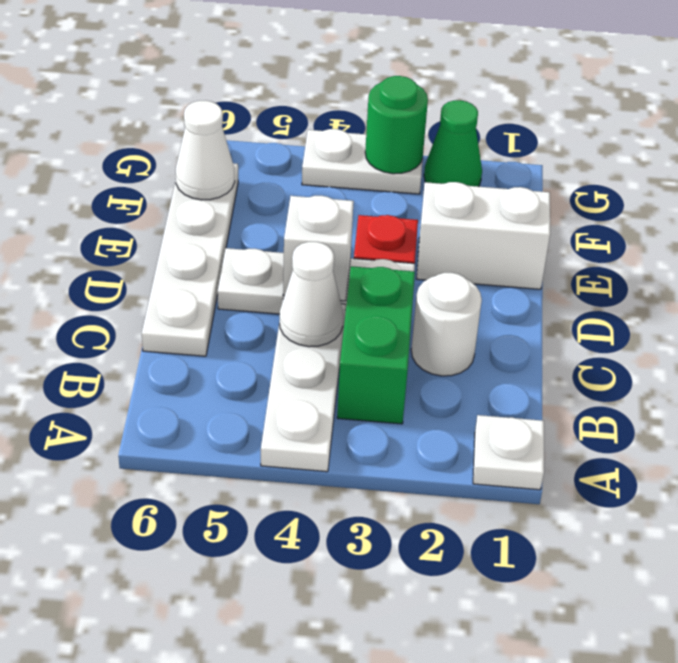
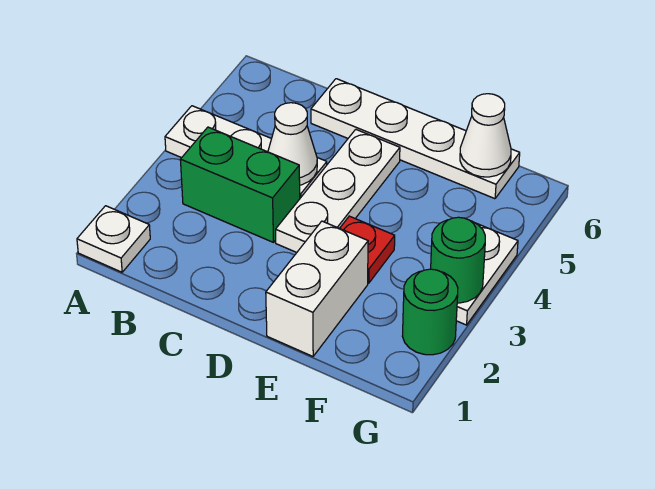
white 1x1 round brick [411,273,482,376] -> none
white 1x1 brick [283,196,354,301] -> none
green 1x1 cone [424,100,482,187] -> green 1x1 round brick [402,269,458,355]

